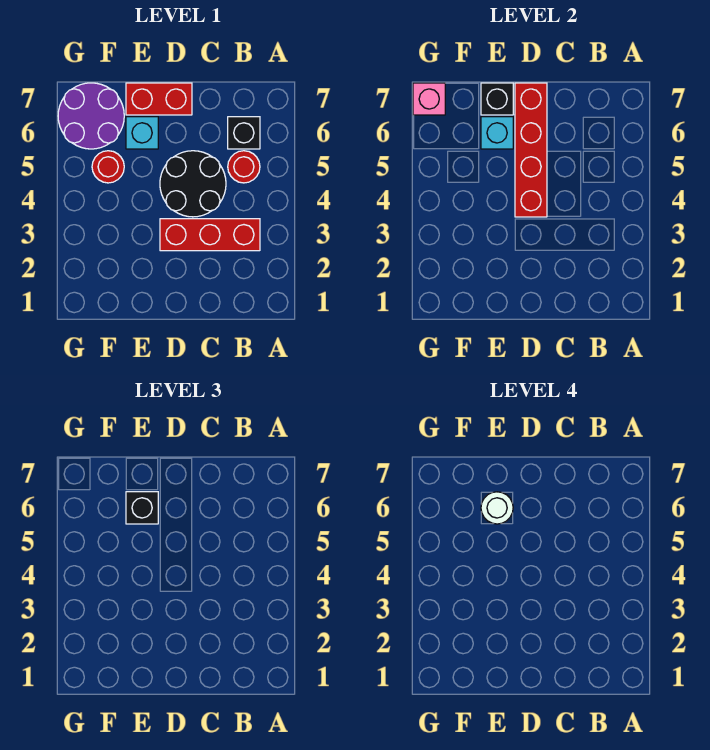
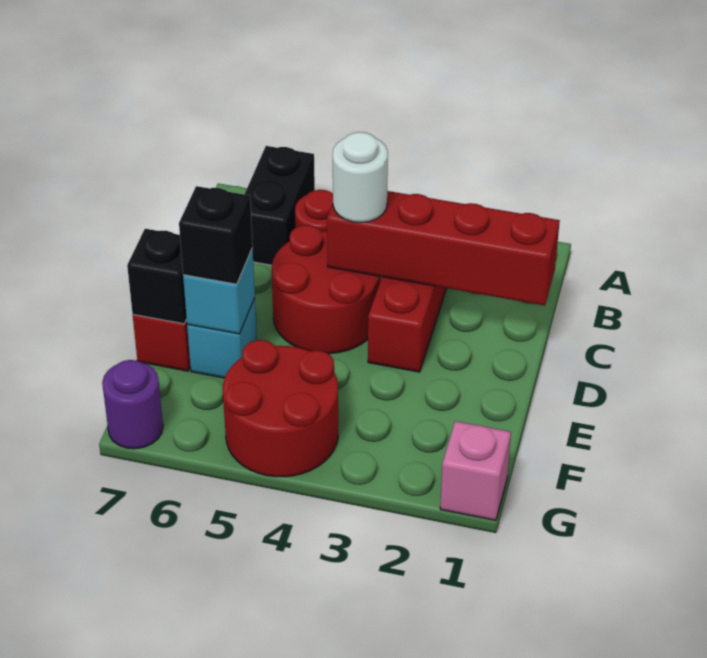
black 1x1 brick [228,117,260,149] -> black 1x2 brick [245,146,315,265]
black 2x2 round brick [160,151,226,217] -> red 2x2 round brick [271,225,380,354]
red 1x4 brick [515,83,547,217] -> red 1x4 brick moved to [327,191,560,306]
white 1x1 round brick [481,492,513,524] -> white 1x1 round brick moved to [333,132,388,223]
red 1x1 round brick [92,151,124,183] -> red 2x2 round brick [223,340,338,477]
purple 2x2 round brick [58,83,124,149] -> purple 1x1 round brick [102,360,163,449]
pink 1x1 brick [413,83,445,115] -> pink 1x1 brick moved to [440,421,511,520]

